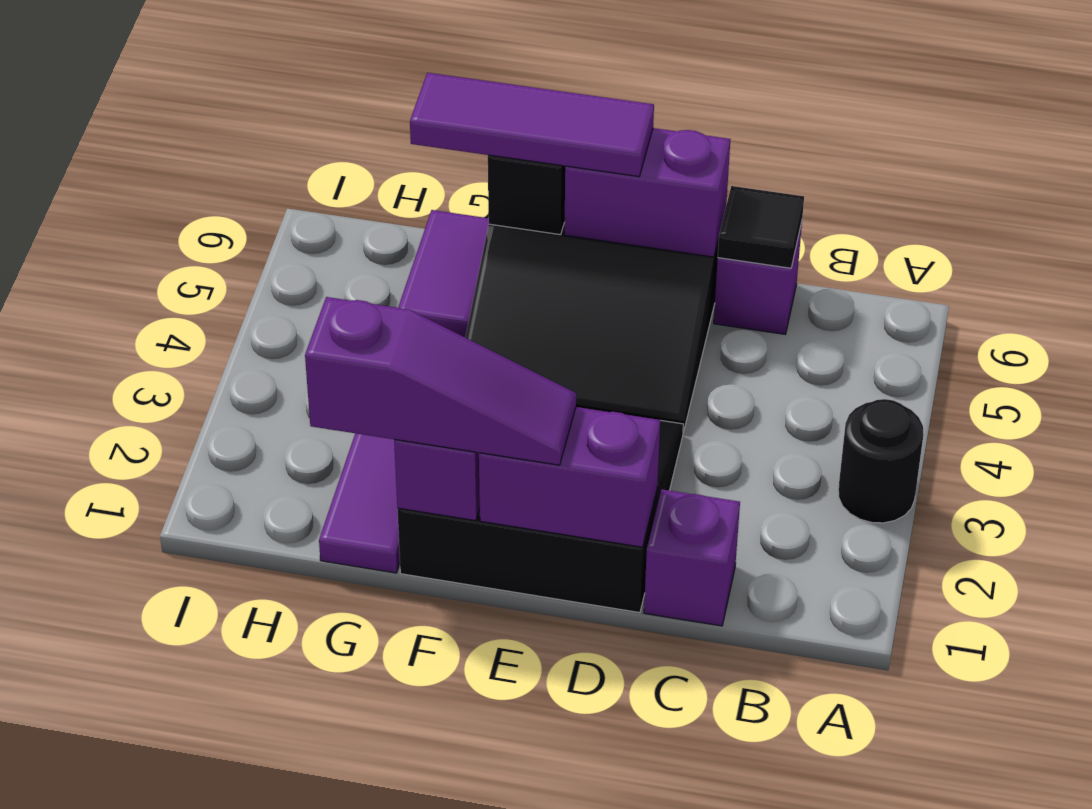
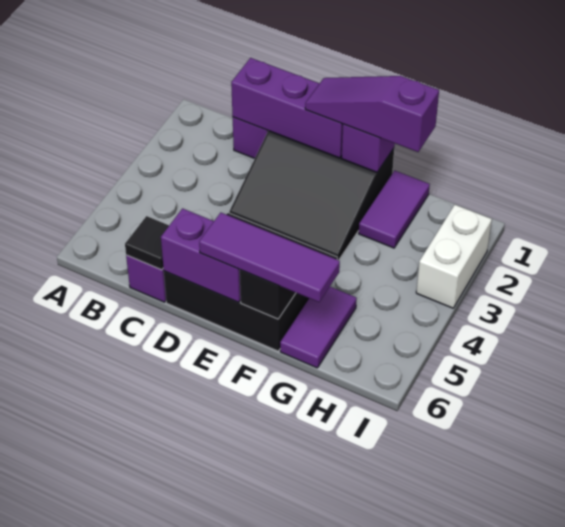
black 1x1 round brick [838,399,924,523] -> none
purple 1x2 brick [479,407,660,547] -> purple 1x3 brick [231,58,343,158]
none -> white 1x2 brick [416,205,492,308]

